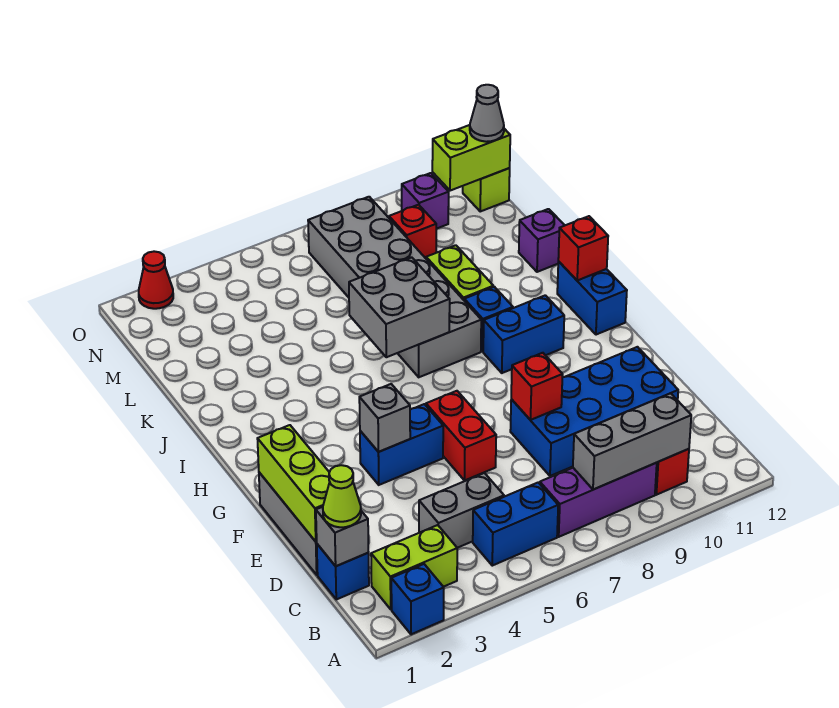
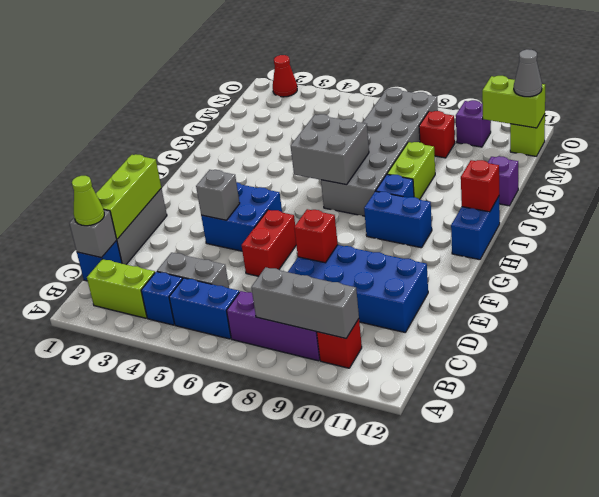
blue 1x1 brick [391,564,444,634] -> blue 1x1 brick moved to [141,272,183,325]
blue 1x2 brick [360,404,443,485] -> blue 2x2 brick [201,182,282,251]

